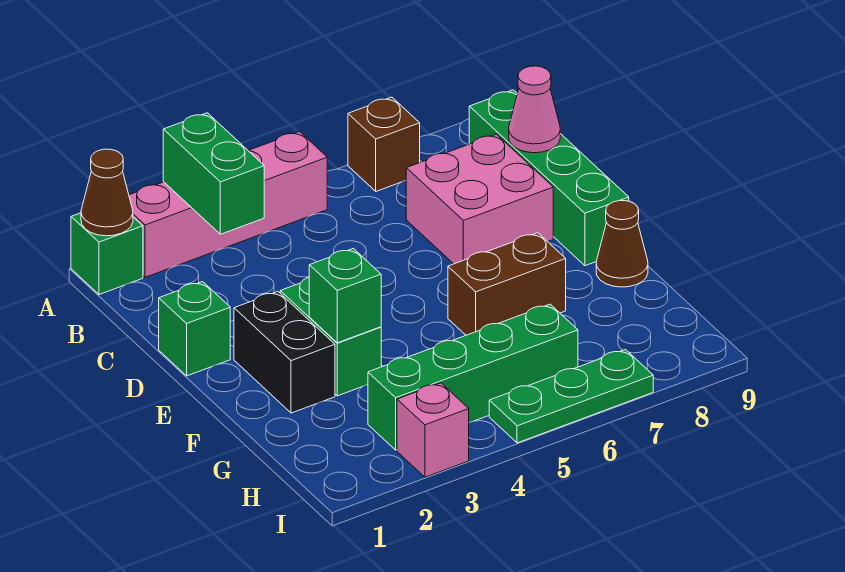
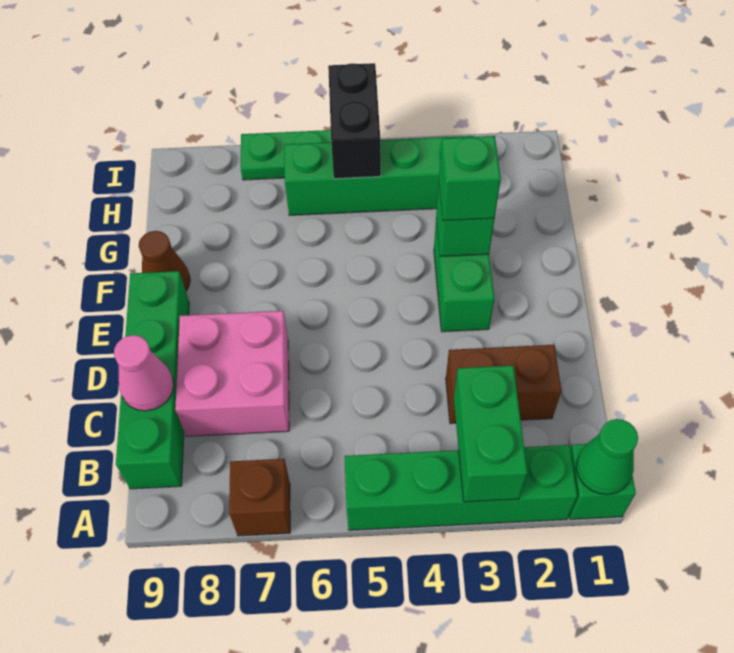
brown 1x1 cone [81,149,133,236] -> green 1x1 cone [576,419,638,495]
pink 1x4 brick [129,132,327,277] -> green 1x4 brick [344,445,577,530]
green 1x1 brick [159,282,230,376] -> green 1x1 brick moved to [439,136,501,221]
black 1x2 brick [234,292,335,413] -> black 1x2 brick moved to [328,63,381,179]
brown 1x2 brick [448,233,566,335] -> brown 1x2 brick moved to [446,345,561,424]
pink 1x1 brick [397,383,469,477] -> none

